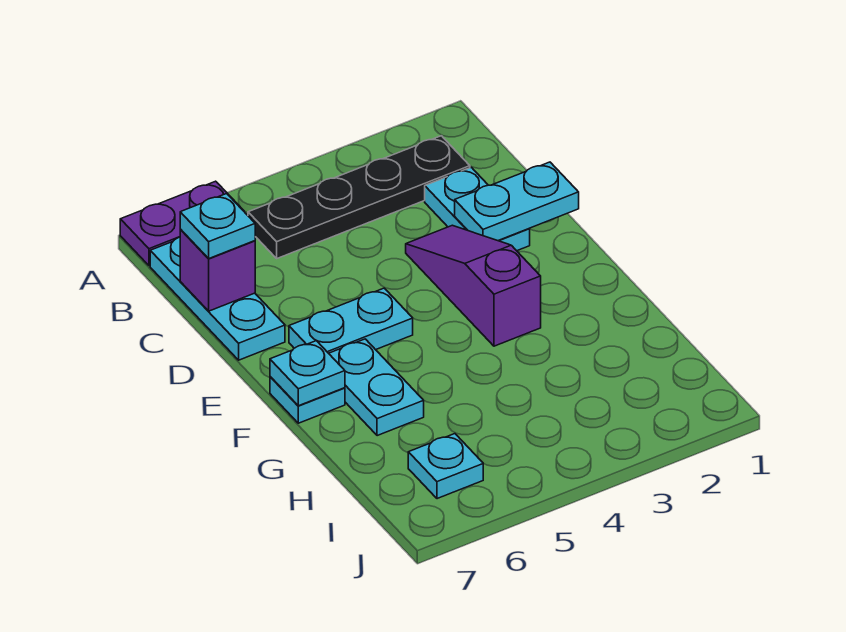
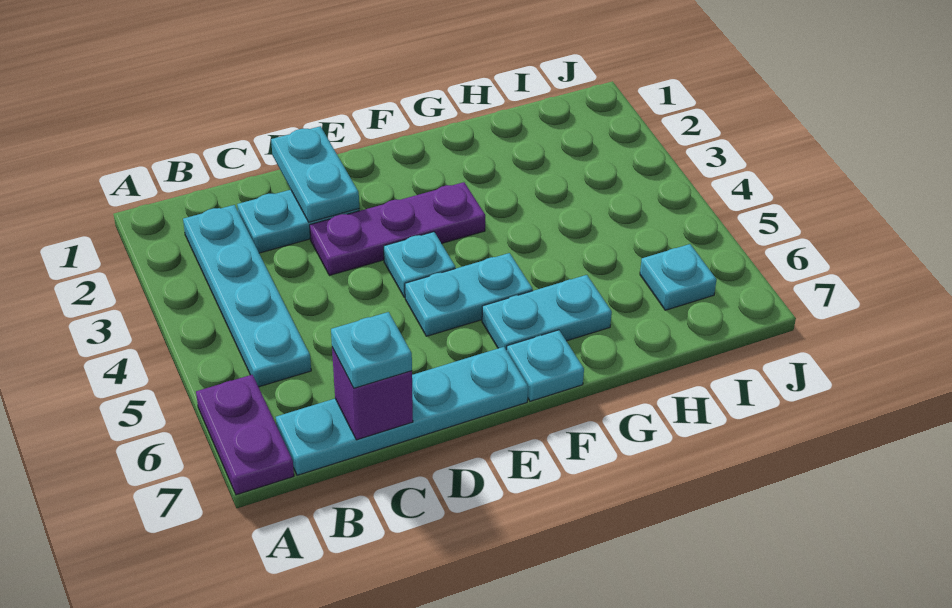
black 1x4 plate [248,136,470,258] -> cyan 1x4 plate [183,205,311,387]
cyan 1x3 plate [150,237,285,360] -> cyan 1x4 plate [276,347,528,475]
purple 1x3 slope [406,225,541,346] -> purple 1x3 plate [310,182,485,275]
cyan 1x2 plate [289,288,413,353] -> cyan 1x2 plate turned to [405,253,533,336]
cyan 1x1 plate [270,341,345,406] -> cyan 1x1 plate moved to [384,232,455,297]

